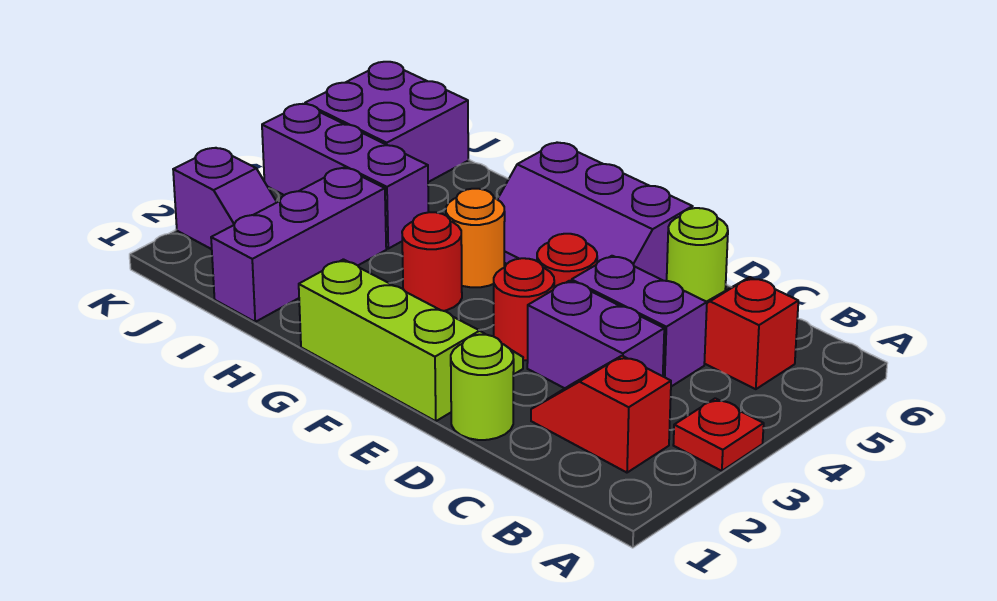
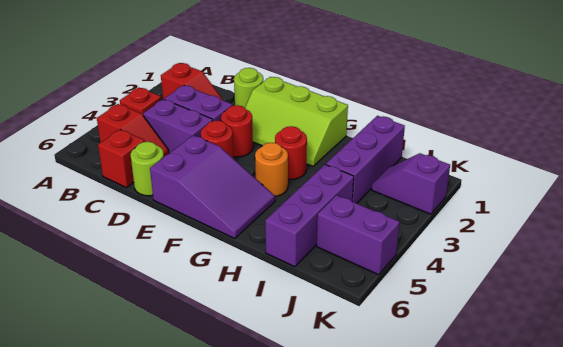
none -> red 1x1 brick [98,129,144,188]
purple 2x3 slope [497,143,693,281] -> purple 2x3 slope turned to [150,135,275,238]
purple 1x3 brick [262,104,429,249] -> purple 1x3 brick turned to [265,165,354,267]
purple 2x2 brick [305,62,468,182] -> purple 1x2 brick [317,195,400,275]

